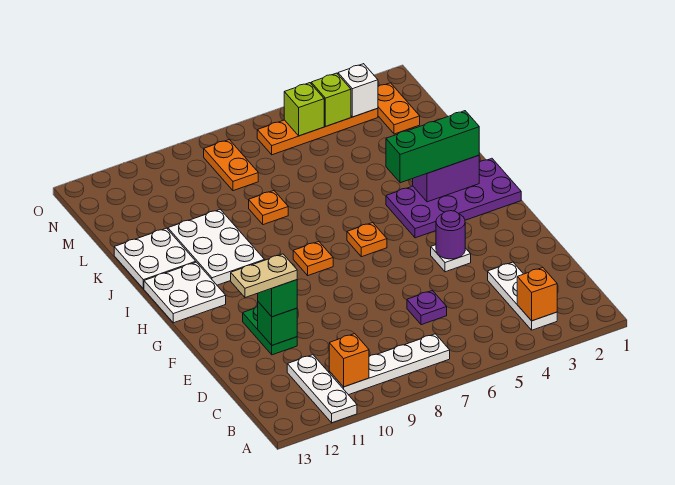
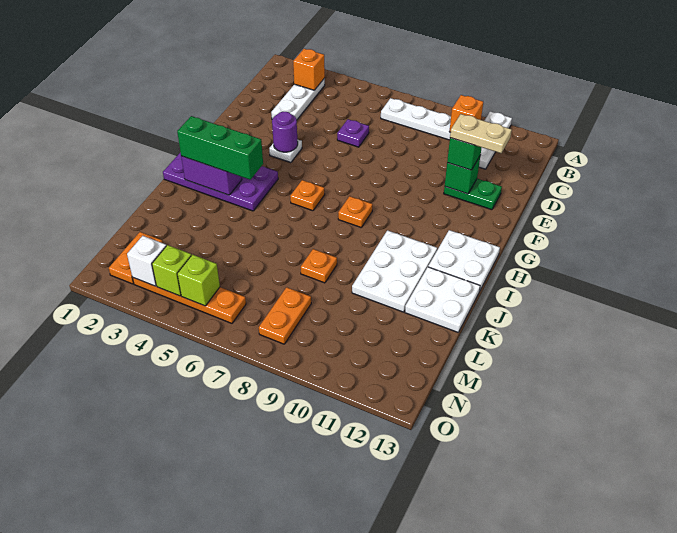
green 1x2 plate [243,306,297,355] -> green 1x2 plate turned to [444,179,502,210]

